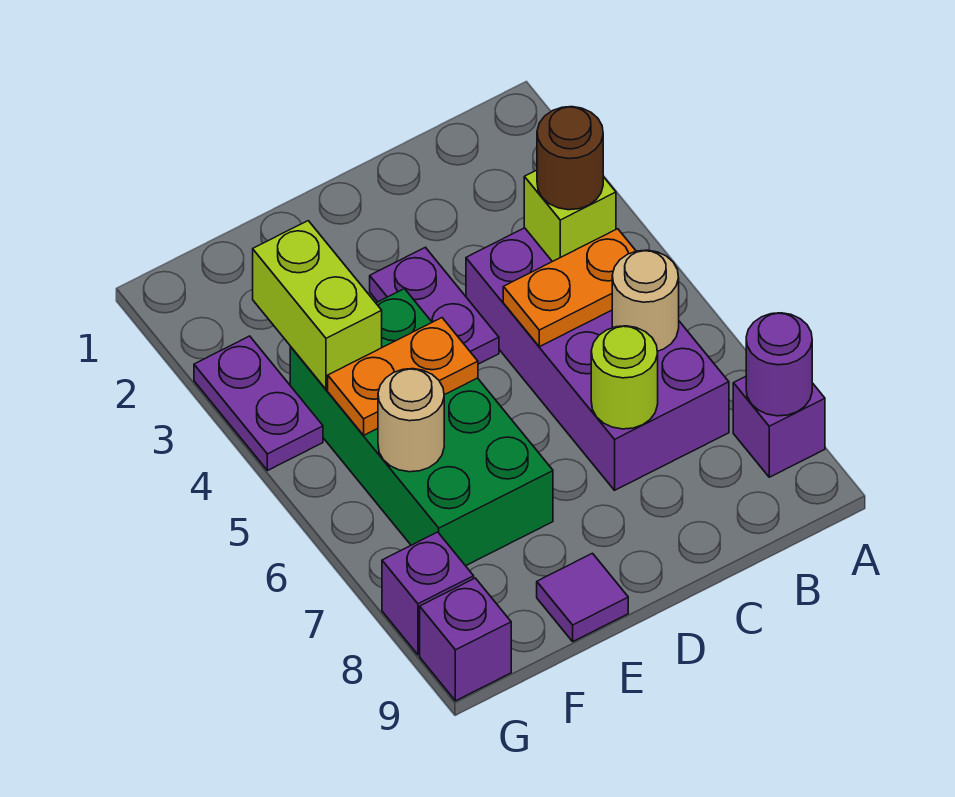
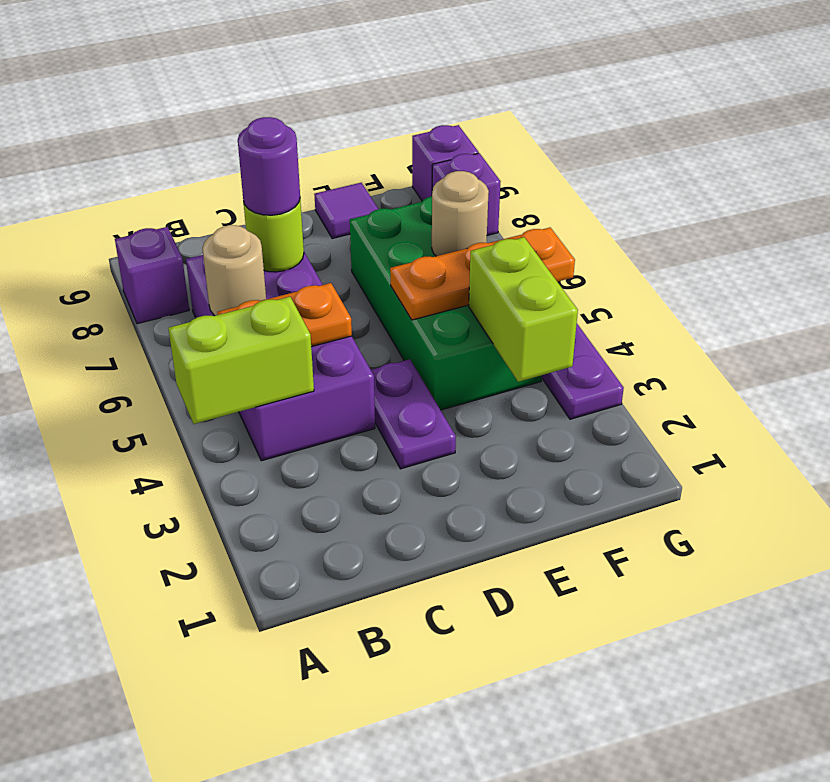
purple 1x1 round brick [746,313,812,416] -> purple 1x1 round brick moved to [238,117,300,215]
lime 1x1 brick [524,170,616,262] -> lime 1x2 brick [169,297,314,424]
brown 1x1 round brick [537,107,603,210] -> none
orange 1x2 plate [328,318,478,435] -> orange 1x3 plate [390,228,575,320]

